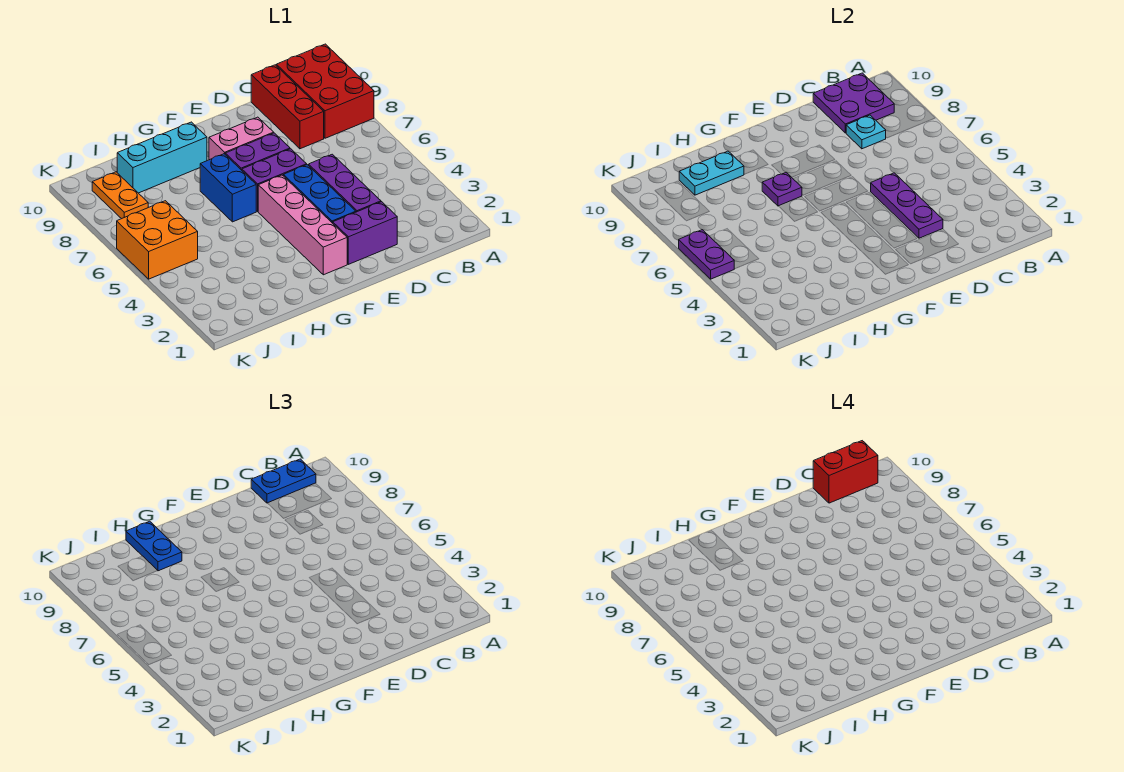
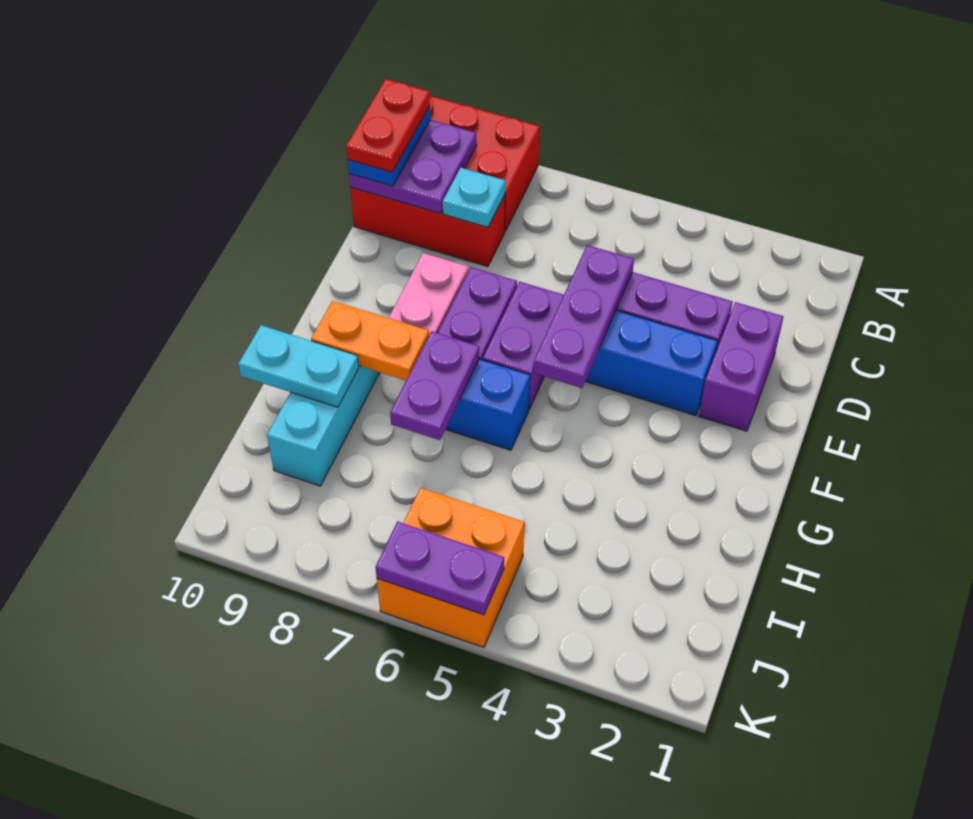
red 1x2 brick [813,441,878,503] -> red 1x2 plate [346,79,430,172]
purple 1x3 plate [871,173,943,238] -> purple 1x3 plate turned to [533,245,634,388]
pink 1x4 brick [258,175,347,275] -> none
purple 1x1 plate [762,173,802,206] -> purple 1x2 plate [390,331,479,440]
cyan 1x2 plate [679,151,744,195] -> cyan 1x2 plate turned to [238,325,359,407]
blue 1x2 plate [126,521,182,571] -> none
orange 1x2 plate [92,172,148,219] -> orange 1x2 plate moved to [311,301,429,380]

